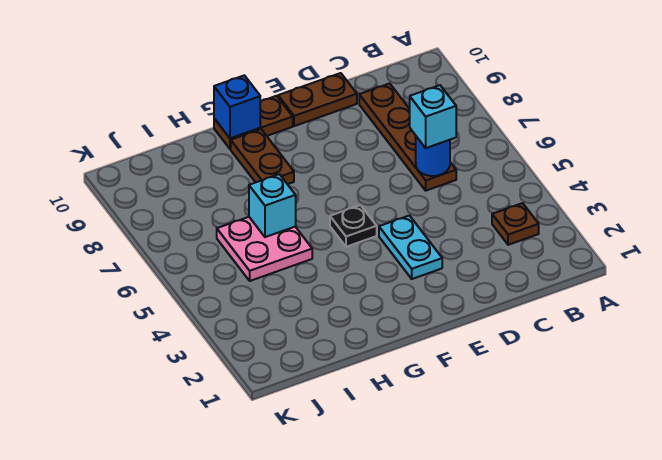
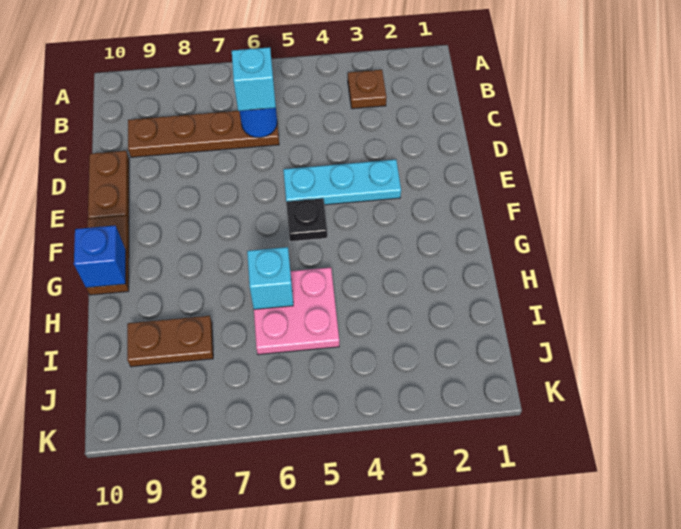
cyan 1x2 plate [379,216,442,279] -> cyan 1x3 plate [283,159,401,205]
brown 1x2 plate [231,129,294,184] -> brown 1x2 plate moved to [127,316,213,367]

